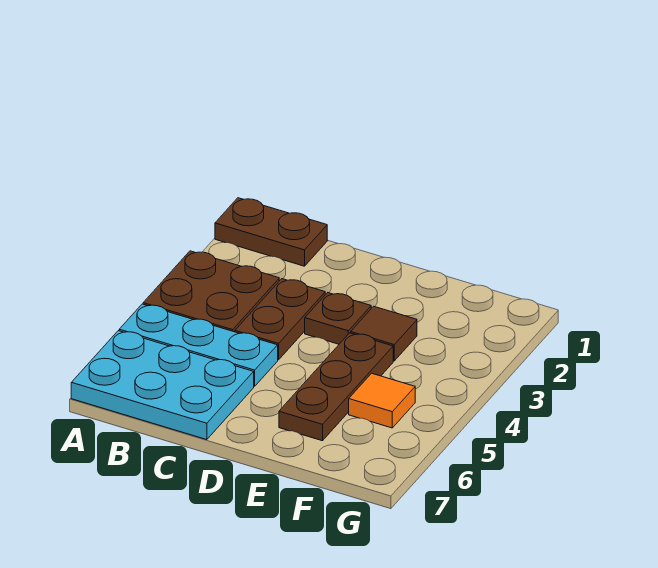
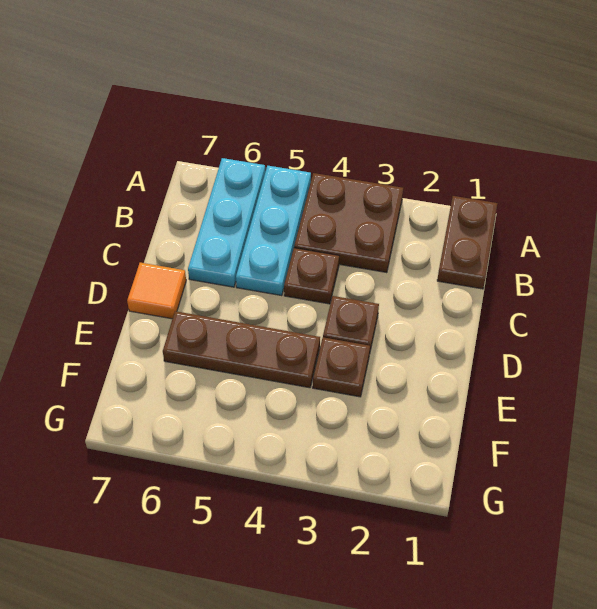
cyan 2x3 plate [71,331,254,440] -> cyan 1x3 plate [188,158,265,287]
brown 1x2 plate [235,279,325,360] -> brown 1x1 plate [284,248,339,304]
brown 1x1 tile [351,306,417,361] -> brown 1x1 plate [313,337,370,397]
orange 1x1 tile [349,373,415,428] -> orange 1x1 tile moved to [127,263,186,319]

